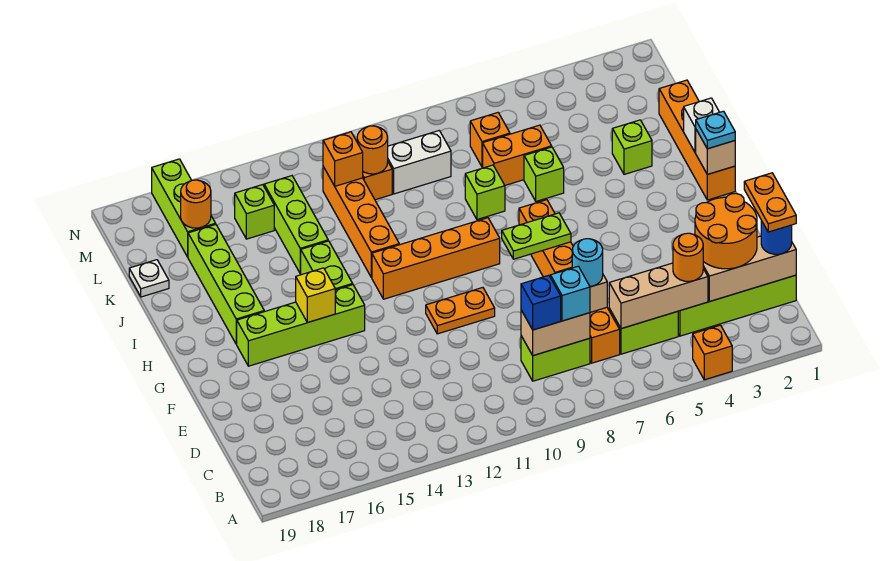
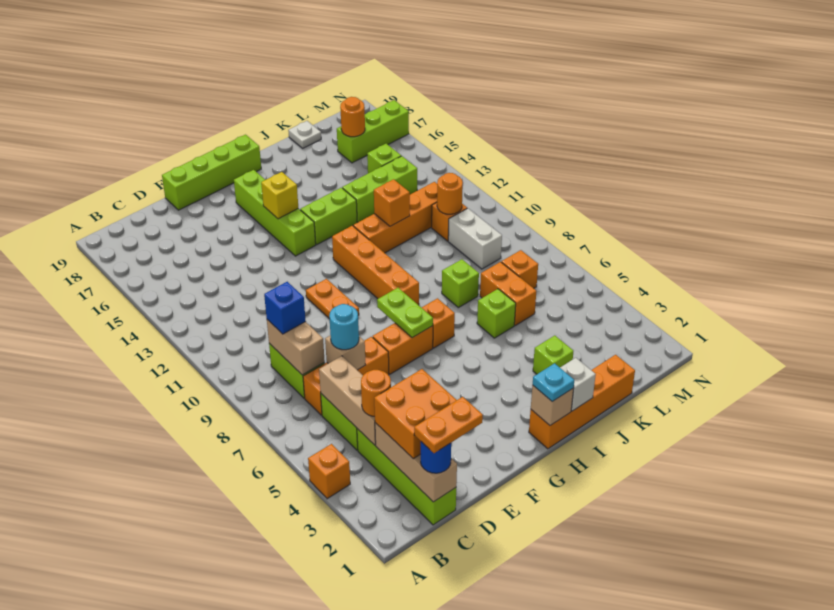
orange 2x2 round brick [695,193,757,269] -> orange 2x2 brick [374,369,456,459]
cyan 1x1 brick [550,266,590,321] -> none
lime 1x4 brick [188,225,264,344] -> lime 1x4 brick moved to [162,135,261,210]
orange 1x1 brick [323,132,363,186] -> orange 1x1 brick moved to [374,179,410,226]

